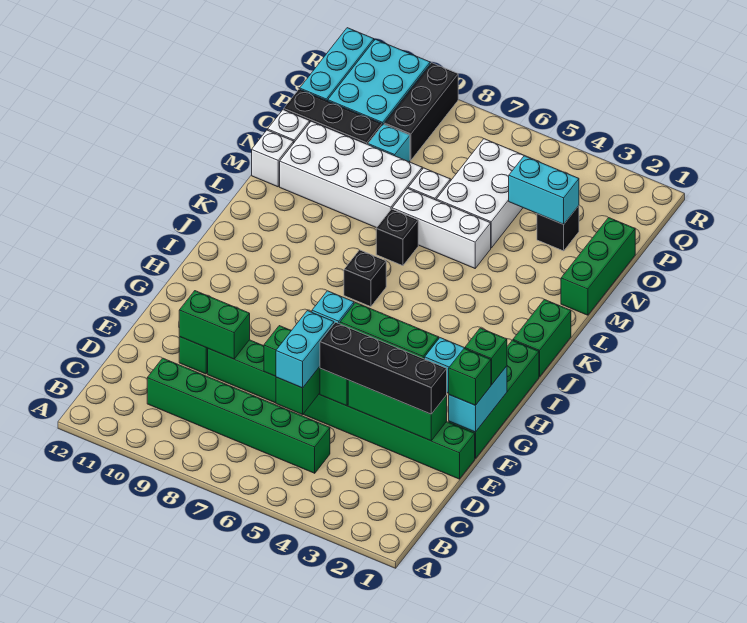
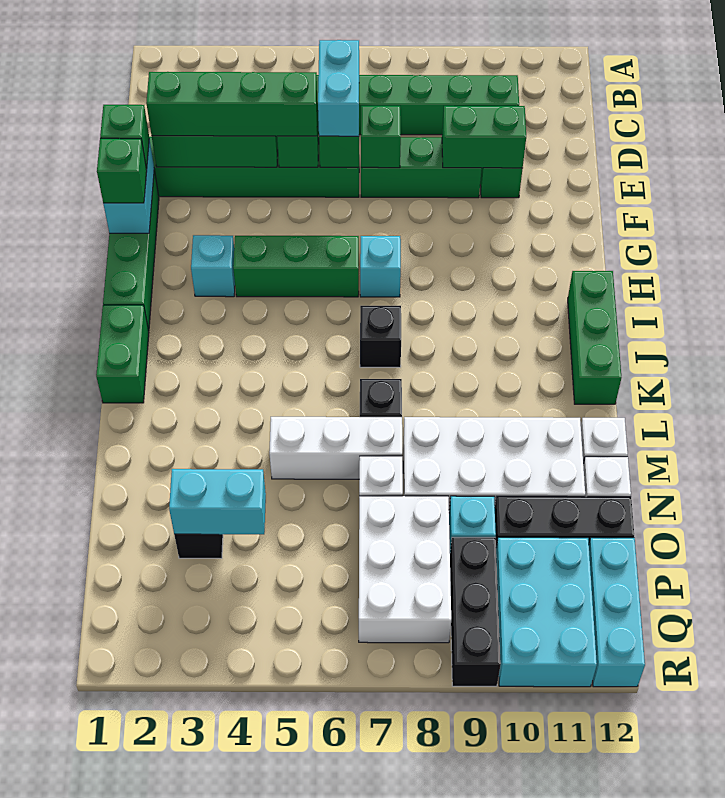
black 1x4 brick [320,322,447,414] -> green 1x4 brick [146,72,318,136]
green 1x3 brick [561,218,635,315] -> green 1x3 brick moved to [568,271,622,404]
white 2x3 brick [436,139,537,248] -> white 2x3 brick moved to [359,496,451,643]

